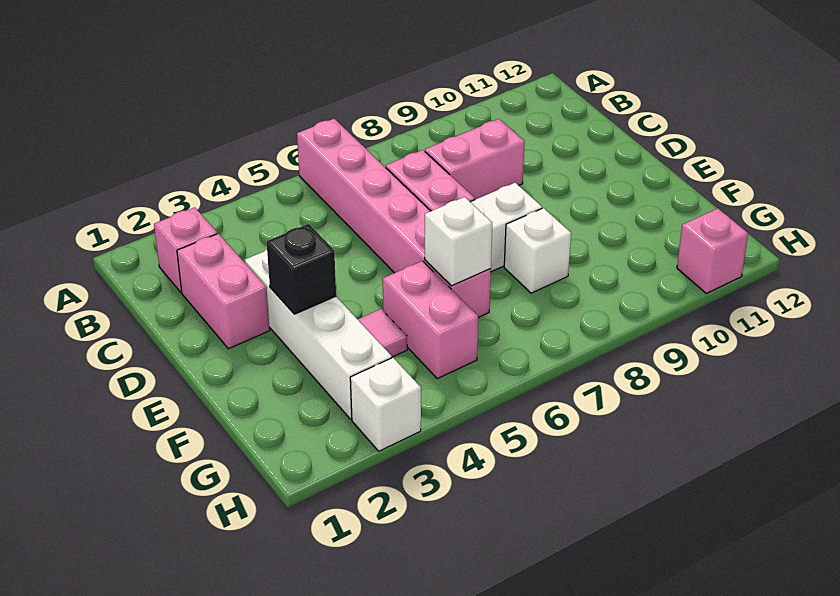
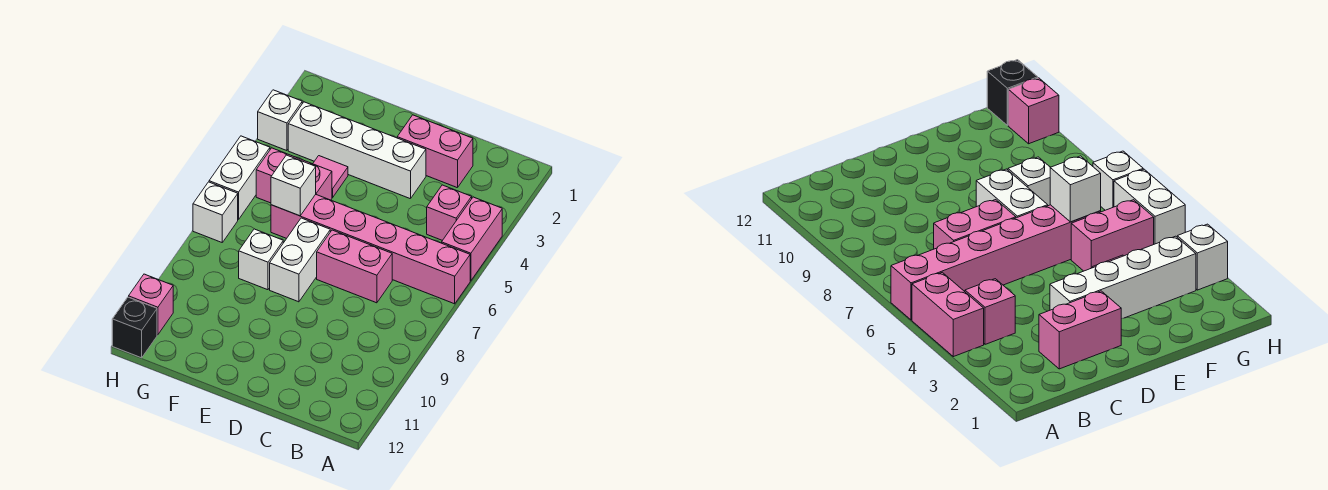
pink 1x1 brick [154,207,217,292] -> pink 1x1 brick moved to [427,185,472,240]
pink 1x2 brick [425,119,525,200] -> pink 1x2 brick moved to [442,197,502,281]
black 1x1 brick [267,224,336,314] -> black 1x1 brick moved to [112,297,157,358]
none -> white 1x2 brick [209,136,270,220]
none -> white 1x1 brick [193,182,238,242]

